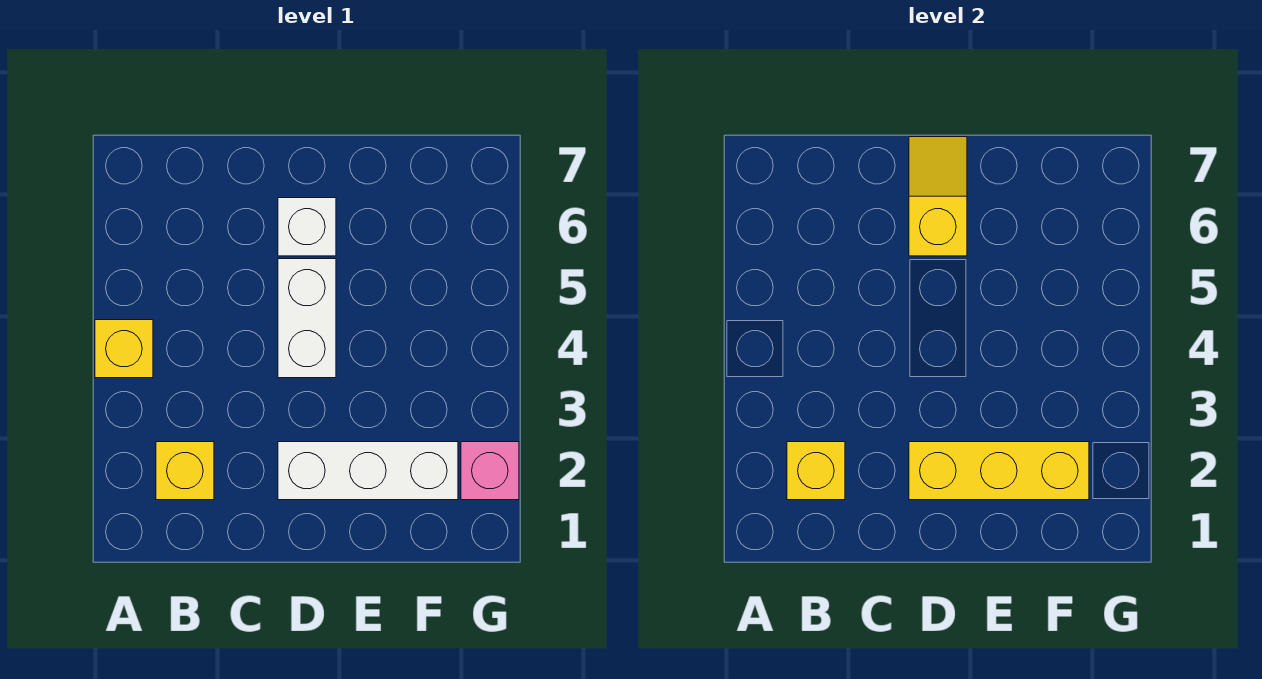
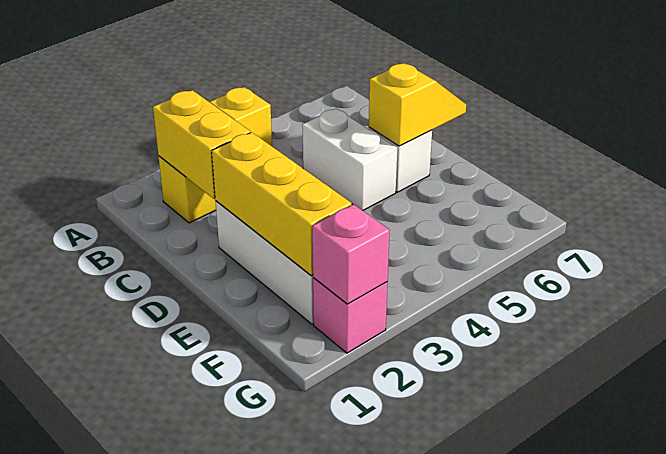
yellow 1x1 brick [787,442,845,500] -> yellow 1x2 brick [153,90,250,199]
white 1x2 brick [278,259,336,378] -> white 1x2 brick turned to [302,109,397,210]
none -> pink 1x1 brick [312,204,389,304]

